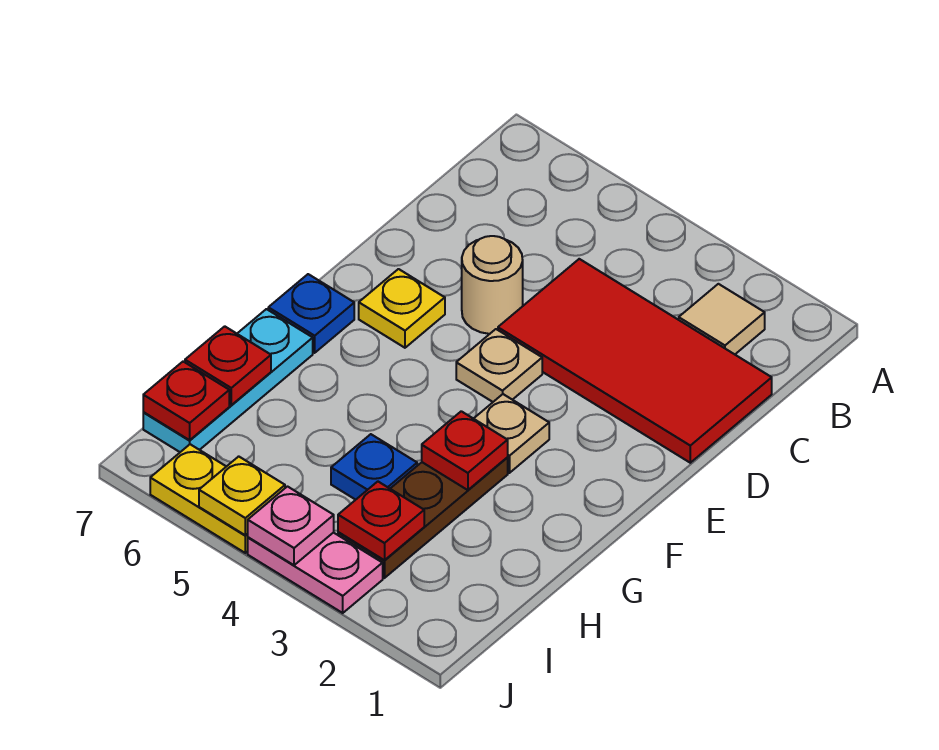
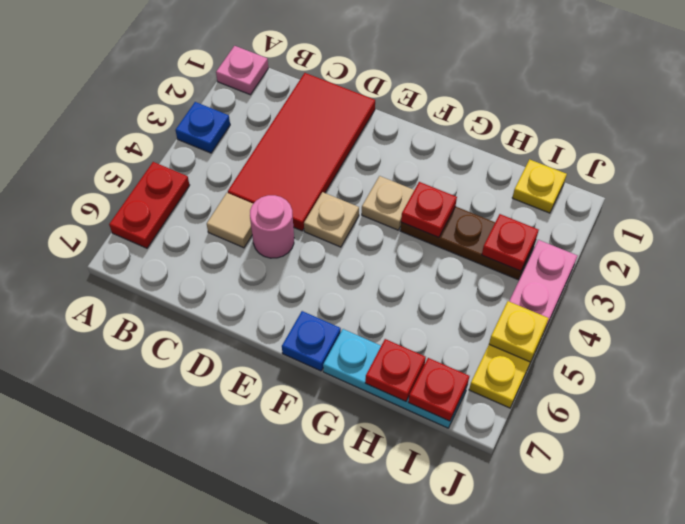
none -> red 1x2 plate [109,162,190,248]
tan 1x1 tile [679,284,765,354] -> tan 1x1 tile moved to [207,193,253,248]
tan 1x1 round brick [462,236,523,334] -> pink 1x1 round brick [250,195,294,258]
yellow 1x1 plate [359,269,445,348] -> yellow 1x1 plate moved to [512,159,567,213]
blue 1x1 plate [331,434,417,500] -> blue 1x1 plate moved to [175,102,230,153]
pink 1x1 plate [248,487,334,565] -> pink 1x1 plate moved to [216,46,268,95]

